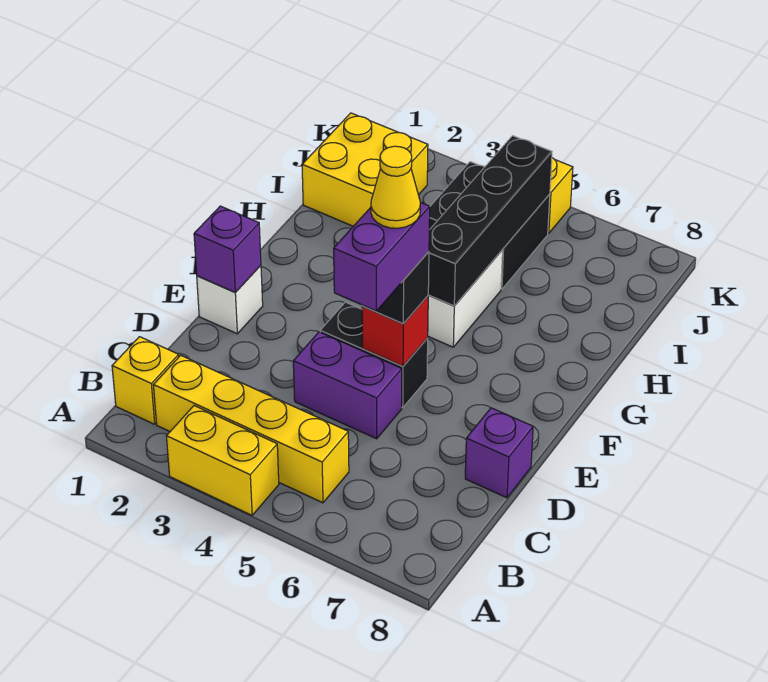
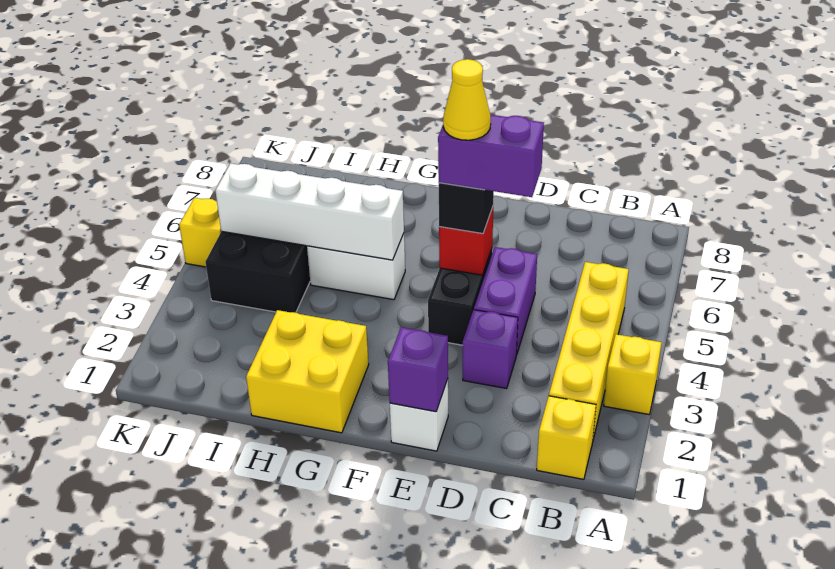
yellow 1x2 brick [166,406,279,515] -> yellow 1x1 brick [604,334,662,414]
purple 1x1 brick [465,408,533,498] -> purple 1x1 brick moved to [463,310,518,388]
black 1x4 brick [428,136,552,306] -> white 1x4 brick [215,163,404,260]
yellow 2x2 brick [302,113,428,226] -> yellow 2x2 brick moved to [246,310,369,433]

